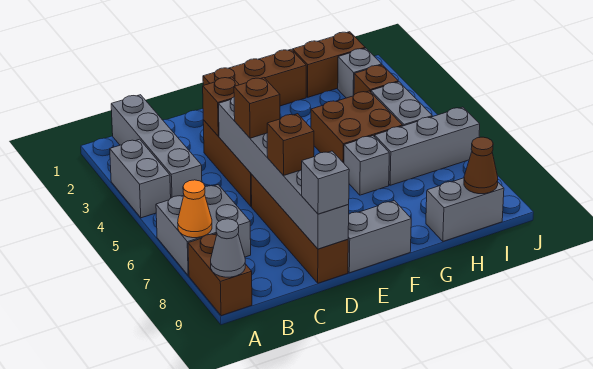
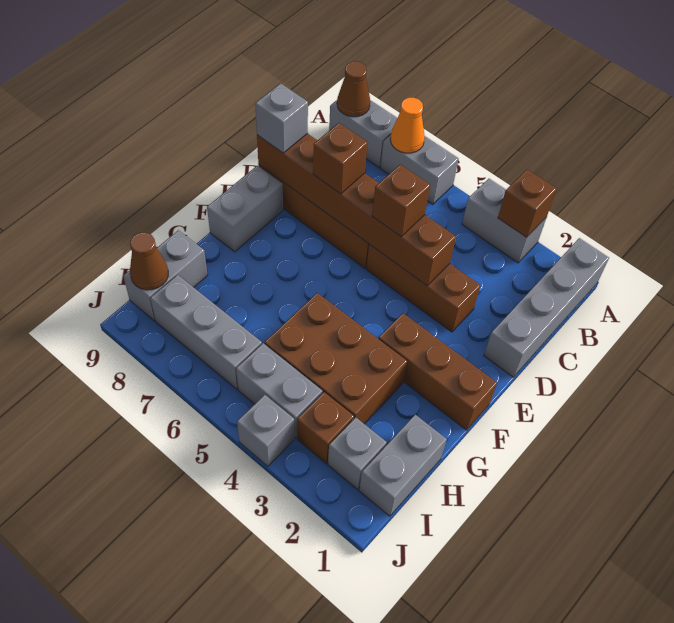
grey 2x2 brick [156,185,251,275] -> grey 1x2 brick [380,135,459,204]
brown 1x2 brick [188,234,252,316] -> grey 1x2 brick [329,100,397,167]
grey 1x1 cone [211,219,245,277] -> brown 1x1 cone [337,61,370,117]
grey 1x4 brick [111,95,202,198] -> grey 1x4 brick turned to [484,238,609,377]
brown 1x1 brick [203,77,239,136] -> brown 1x1 brick moved to [498,170,557,237]
grey 1x6 brick [219,97,349,249] -> brown 1x6 brick [257,133,456,286]
brown 1x3 brick [203,50,306,106] -> brown 1x3 brick turned to [379,313,497,430]
brown 2x2 brick [311,91,402,163] -> brown 2x3 brick [265,293,407,424]
grey 1x1 brick [344,136,389,195] -> grey 1x1 brick moved to [237,395,294,466]
brown 1x2 brick [293,32,365,97] -> grey 1x2 brick [359,415,447,516]
grey 1x3 brick [375,107,480,185] -> grey 1x3 brick turned to [150,275,262,389]

